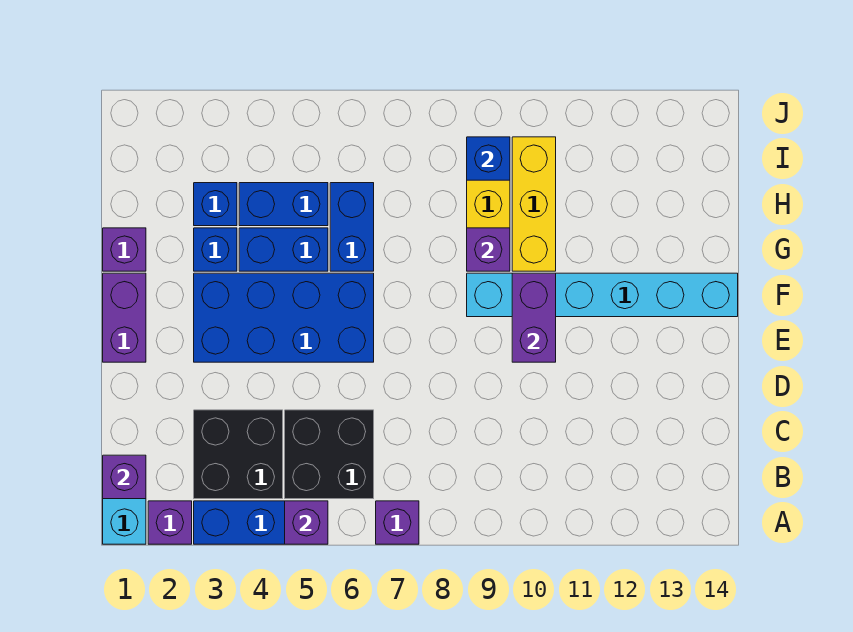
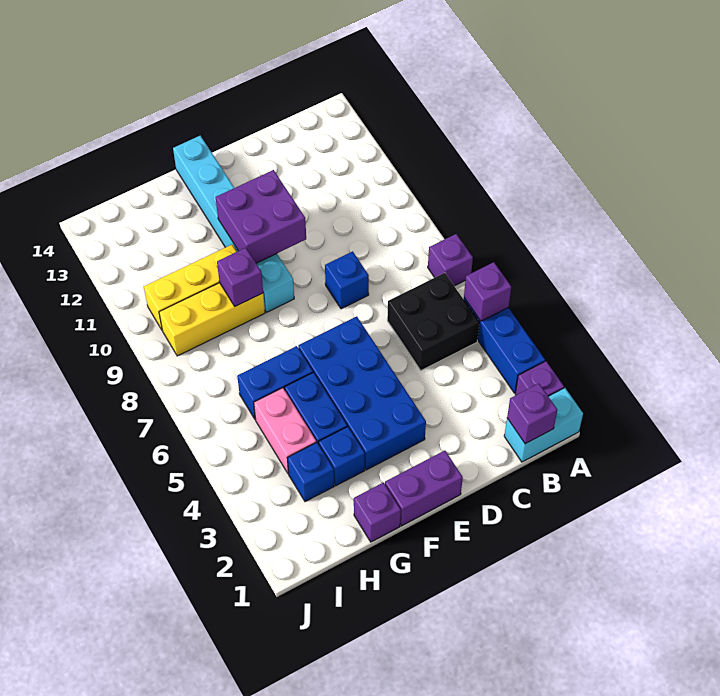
black 2x2 brick [194,410,283,499] -> none
purple 1x2 brick [512,273,556,362] -> purple 2x2 brick [216,170,306,263]
blue 1x2 brick [239,183,328,226] -> pink 1x2 brick [254,388,316,474]
blue 1x1 brick [467,137,510,180] -> blue 1x1 brick moved to [325,251,369,309]

